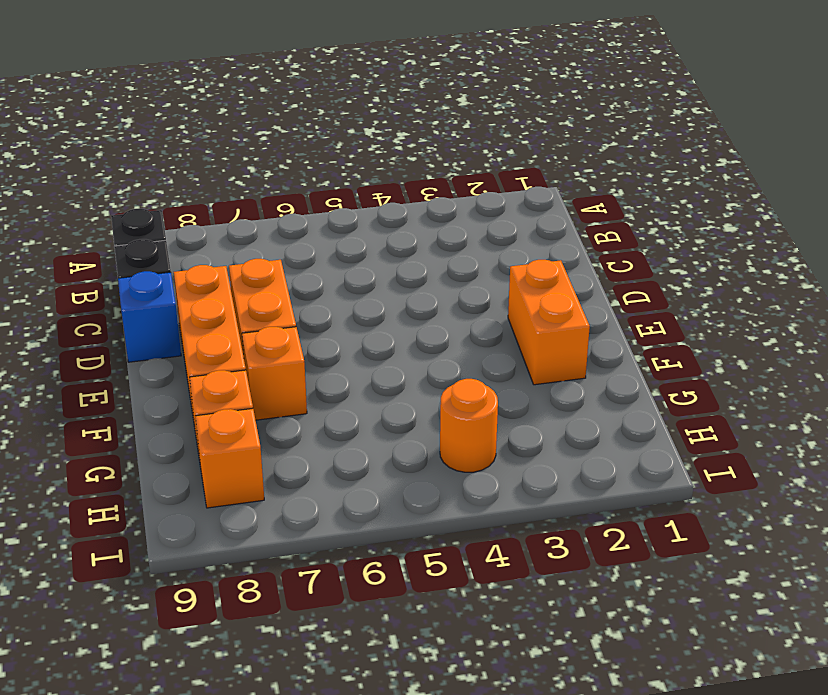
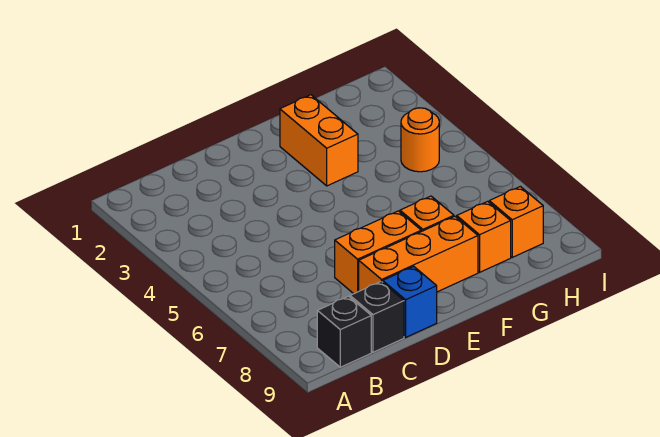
orange 1x2 brick [508,260,590,385] -> orange 1x2 brick turned to [280,95,358,186]

